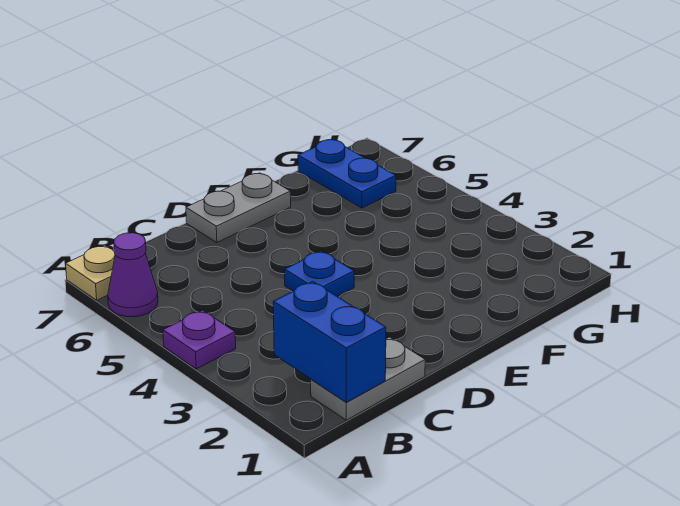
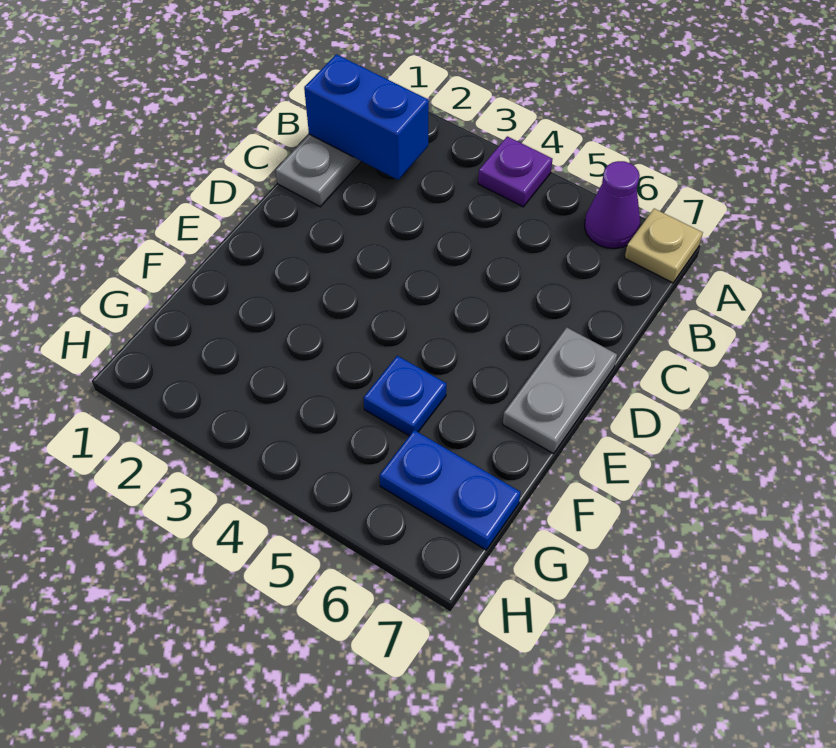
blue 1x1 plate [285,251,354,296] -> blue 1x1 plate moved to [364,356,446,436]

